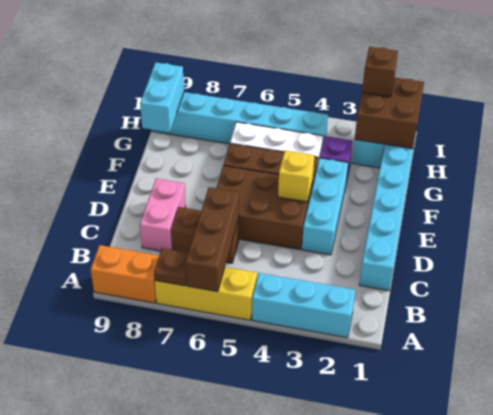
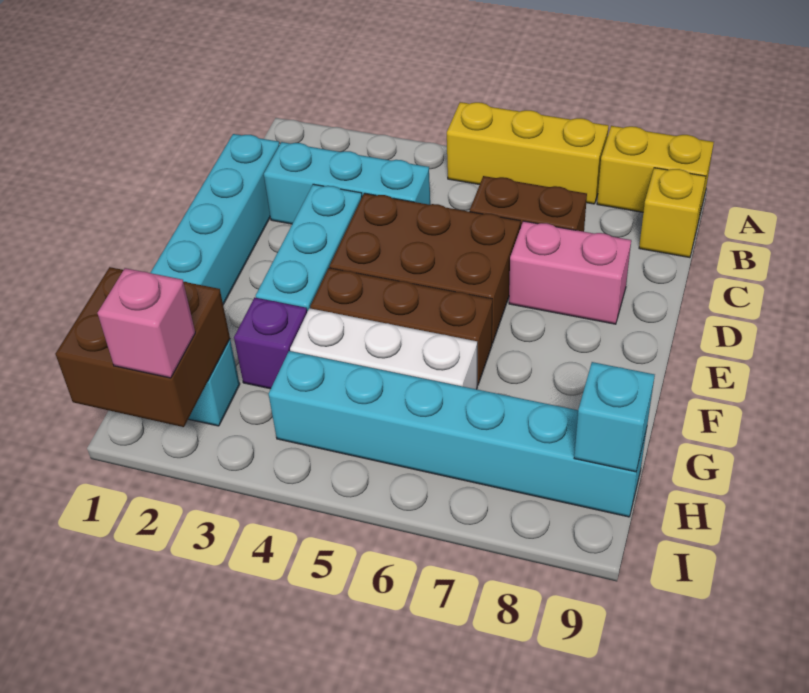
cyan 1x3 brick [252,273,355,338] -> cyan 1x3 brick moved to [264,142,430,224]
brown 1x3 brick [186,187,239,292] -> none
brown 1x1 plate [154,248,188,286] -> none
orange 1x2 brick [91,245,159,303] -> yellow 1x2 brick [597,126,714,217]
pink 1x2 brick [140,178,186,251] -> pink 1x2 brick turned to [509,221,631,324]
yellow 1x1 brick [278,150,315,202] -> yellow 1x1 brick moved to [639,168,706,258]
cyan 1x2 brick [140,63,184,132] -> cyan 1x1 brick [574,362,655,472]
brown 1x1 brick [362,47,398,97] -> pink 1x1 brick [97,268,195,378]

